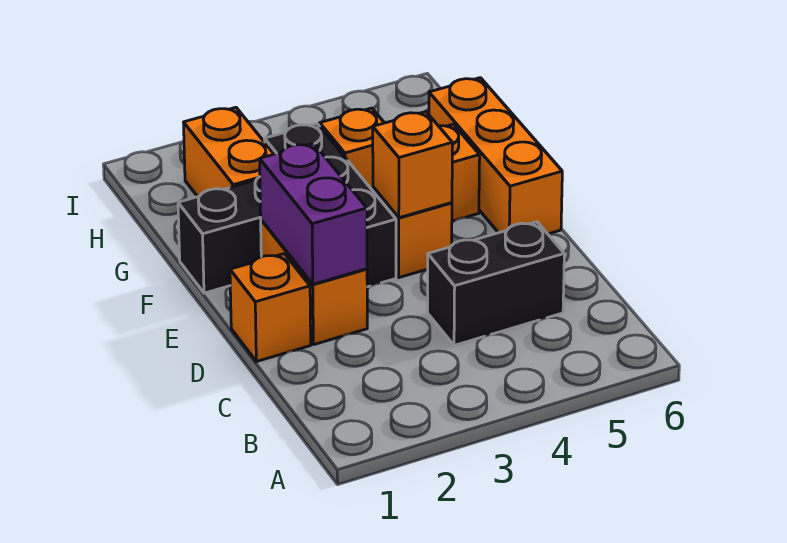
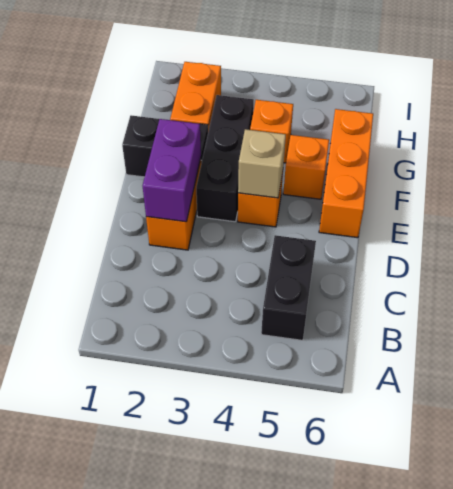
black 1x2 brick [428,222,564,345] -> black 1x2 brick turned to [261,235,316,340]
orange 1x1 brick [230,254,311,362] -> none
orange 1x1 brick [373,112,452,218] -> tan 1x1 brick [238,129,286,198]

